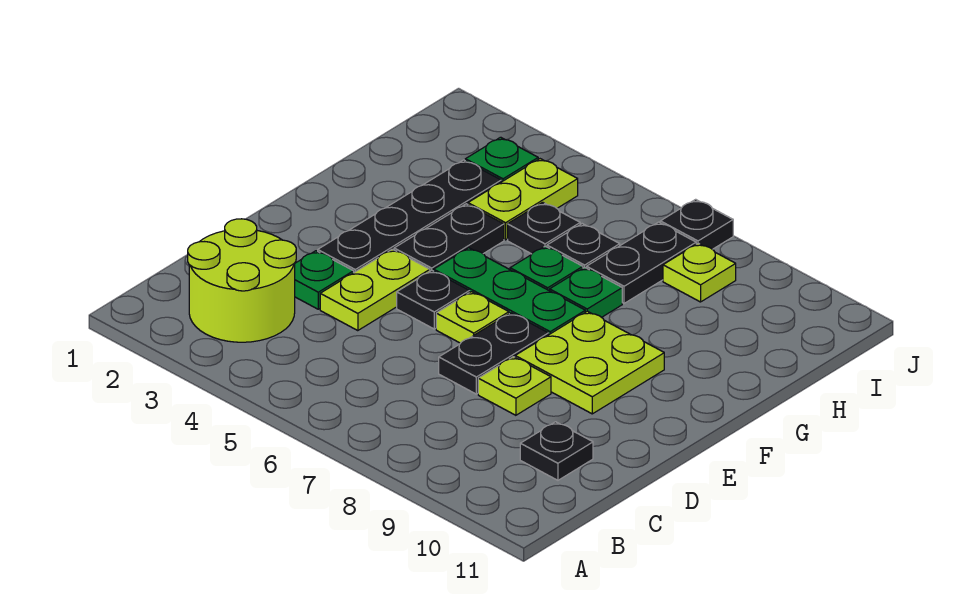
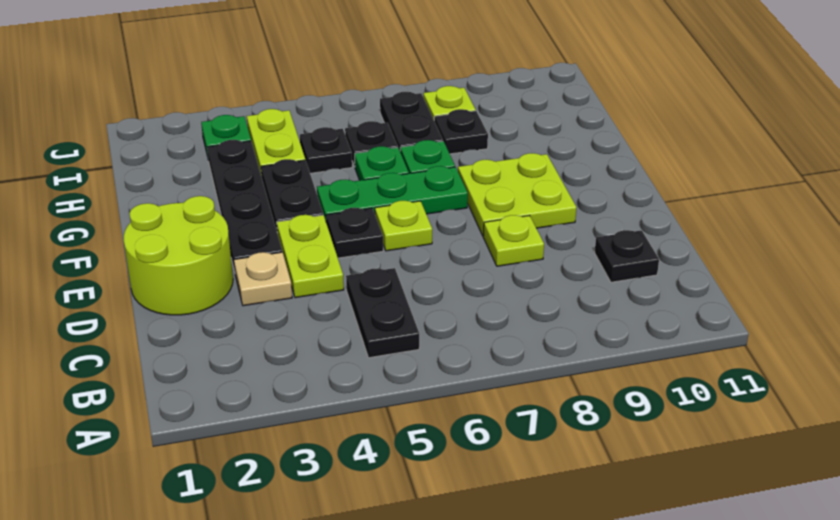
lime 2x2 round brick [188,219,296,342] -> lime 2x2 round brick moved to [124,196,233,315]
green 1x1 plate [295,251,354,309] -> tan 1x1 plate [234,252,292,306]
black 1x2 plate [439,313,548,394] -> black 1x2 plate moved to [346,268,419,358]
black 1x1 plate [660,199,733,249] -> black 1x1 plate moved to [434,109,488,154]

